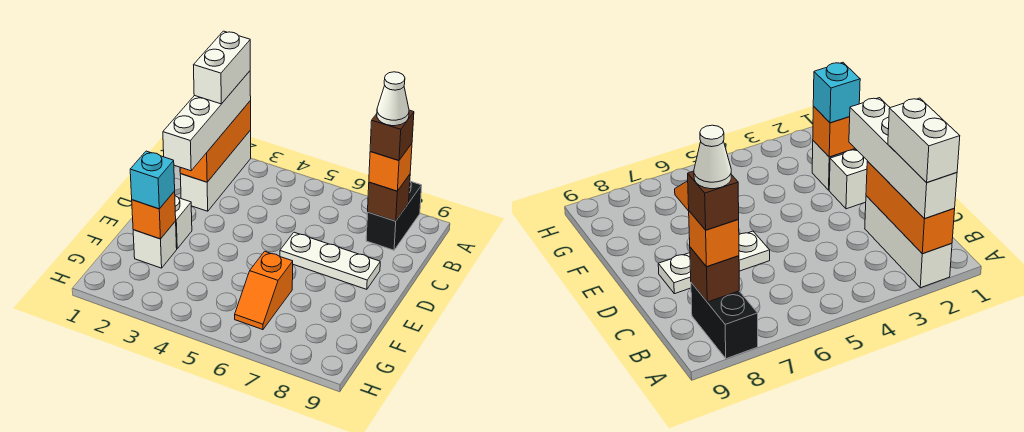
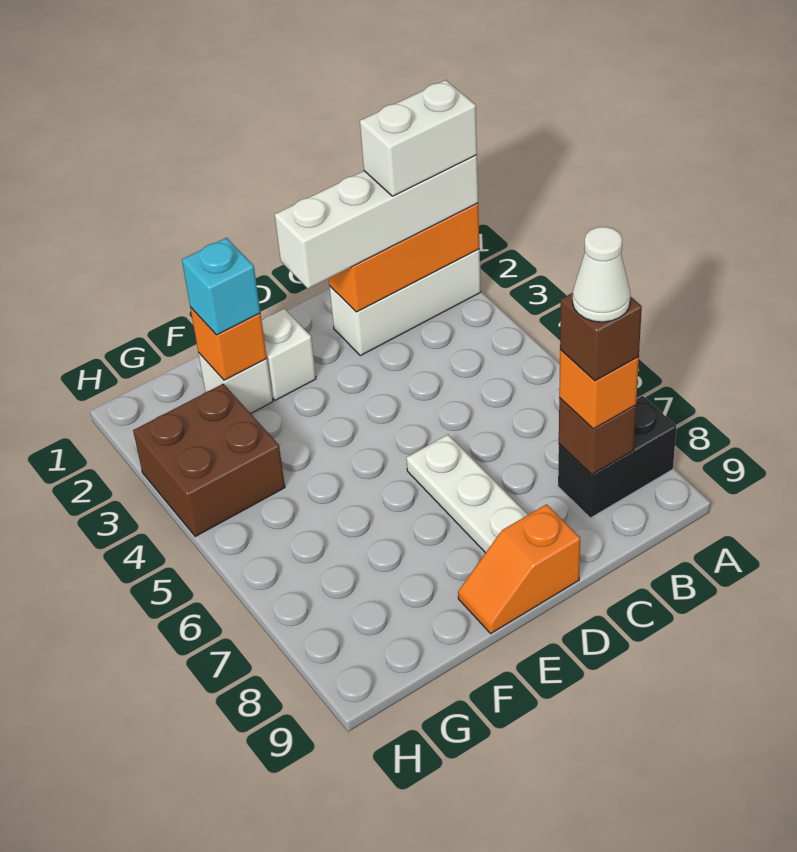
orange 1x2 slope [235,251,293,330] -> orange 1x2 slope moved to [458,504,580,633]
none -> brown 2x2 brick [133,384,285,537]

